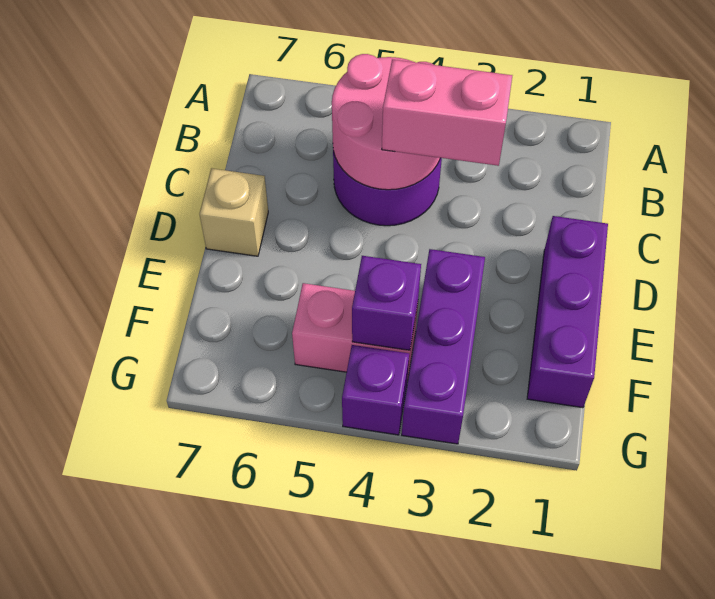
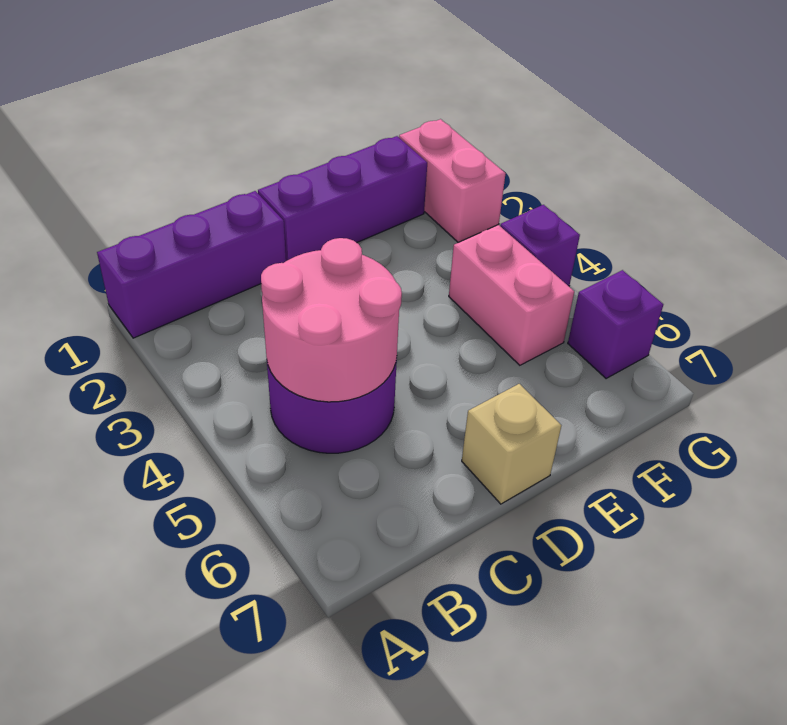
pink 1x2 brick [382,60,512,166] -> pink 1x2 brick moved to [399,119,506,242]
purple 1x3 brick [402,249,485,444] -> purple 1x3 brick moved to [97,191,286,338]
purple 1x1 brick [352,256,421,350] -> purple 1x1 brick moved to [568,270,663,379]

